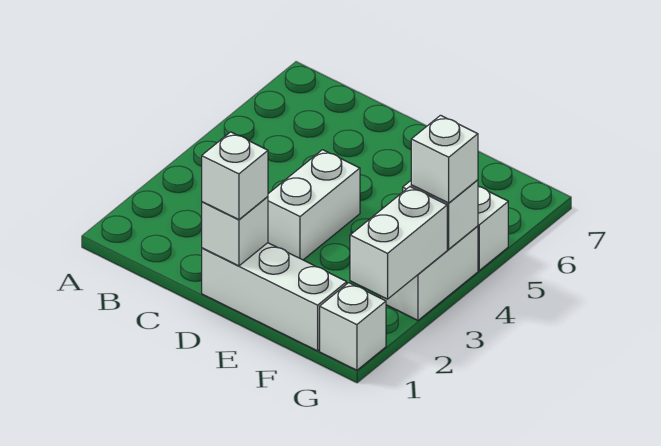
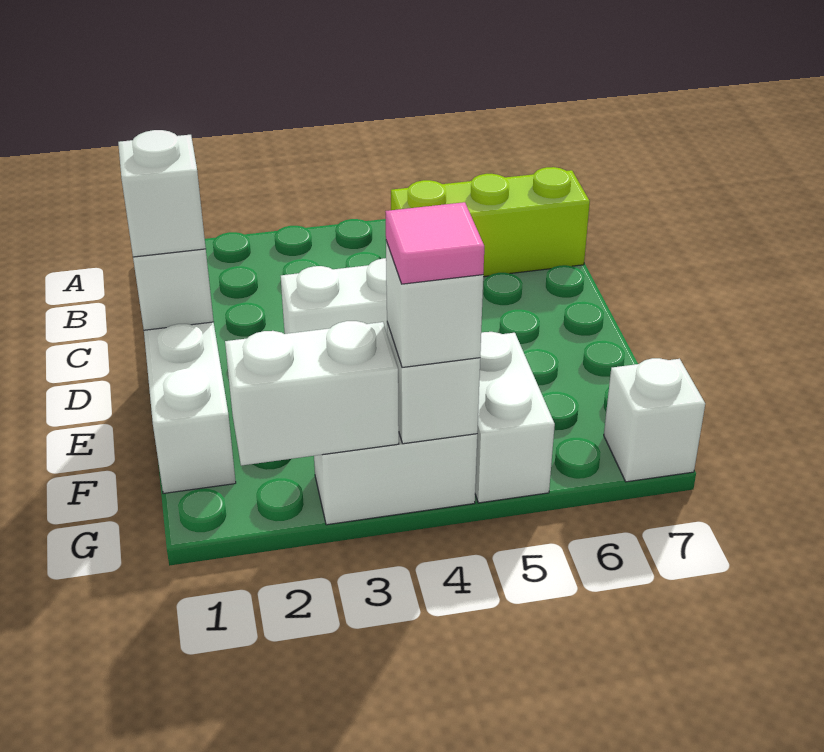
none -> lime 1x3 brick [391,167,590,277]
white 1x1 brick [320,283,386,370] -> white 1x1 brick moved to [604,358,705,482]
none -> pink 1x1 tile [385,202,484,284]

